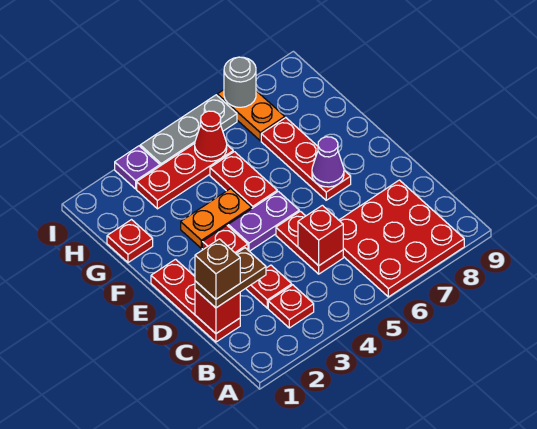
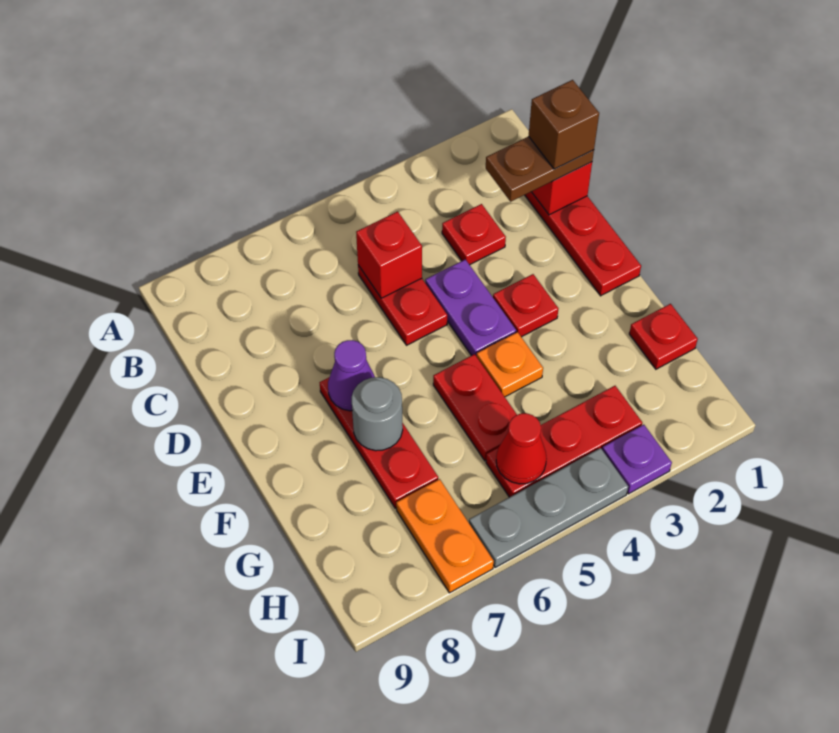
red 3x3 plate [339,180,464,297] -> none
red 1x1 plate [268,285,314,328] -> none
purple 1x2 plate [228,191,299,251] -> purple 1x2 plate turned to [425,259,516,356]
orange 1x2 plate [181,188,252,248] -> orange 1x1 plate [477,332,543,397]
grey 1x1 round brick [224,57,256,107] -> grey 1x1 round brick moved to [351,377,403,451]

